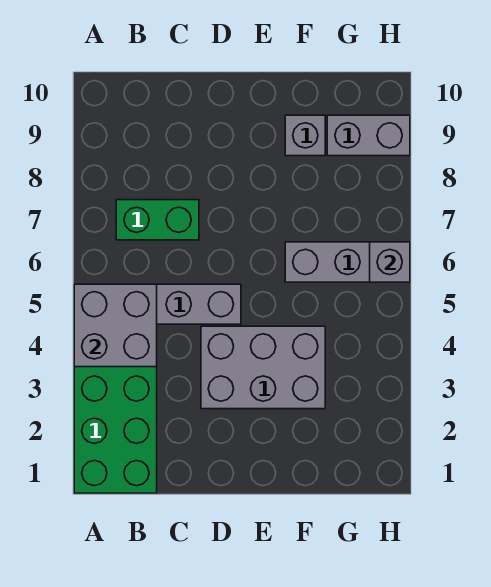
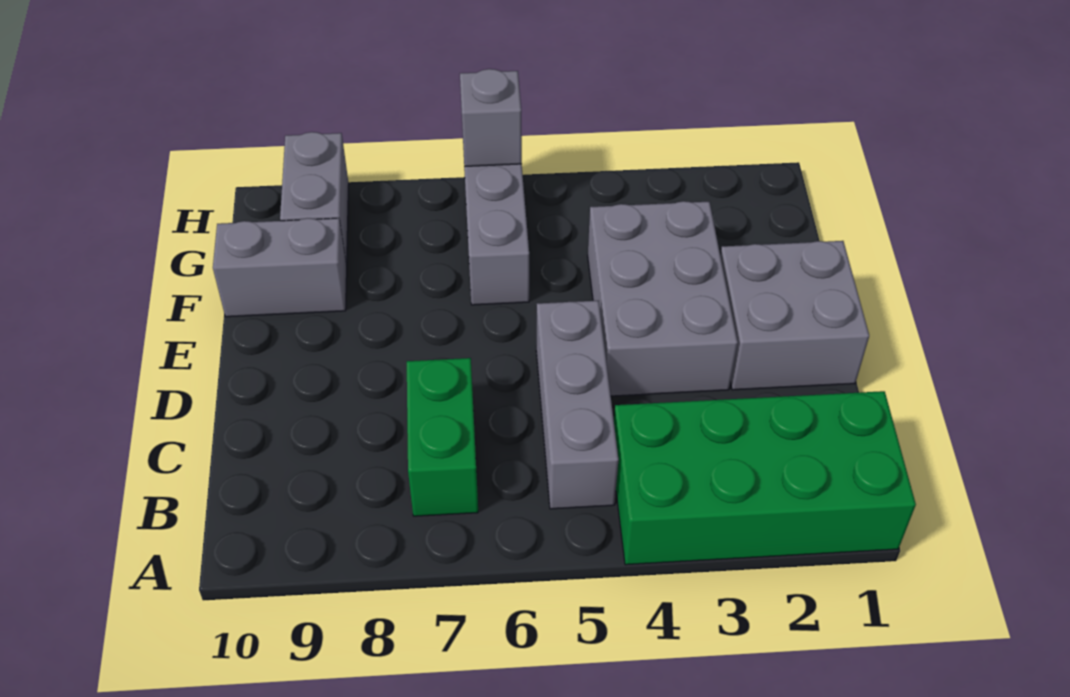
grey 2x2 brick [74,284,157,367] -> grey 2x2 brick moved to [720,241,869,390]
grey 1x1 brick [285,115,325,156] -> grey 1x2 brick [213,218,347,317]

